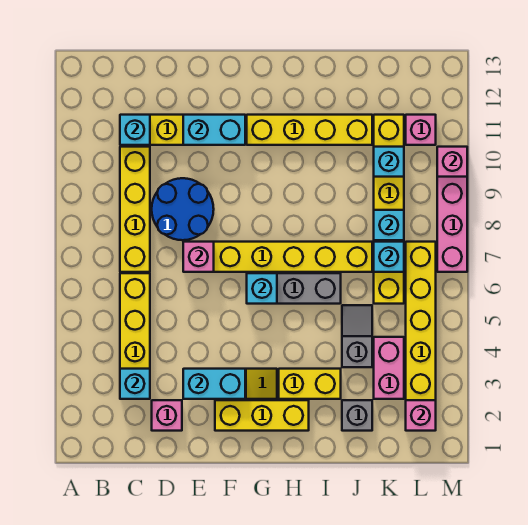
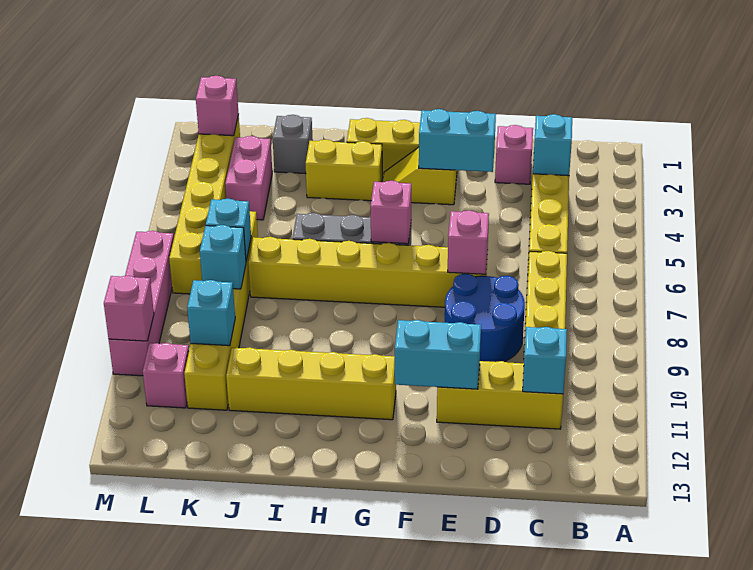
cyan 1x1 brick [247,273,277,304] -> pink 1x1 brick [371,181,411,244]
grey 1x2 slope [342,305,372,367] -> none

